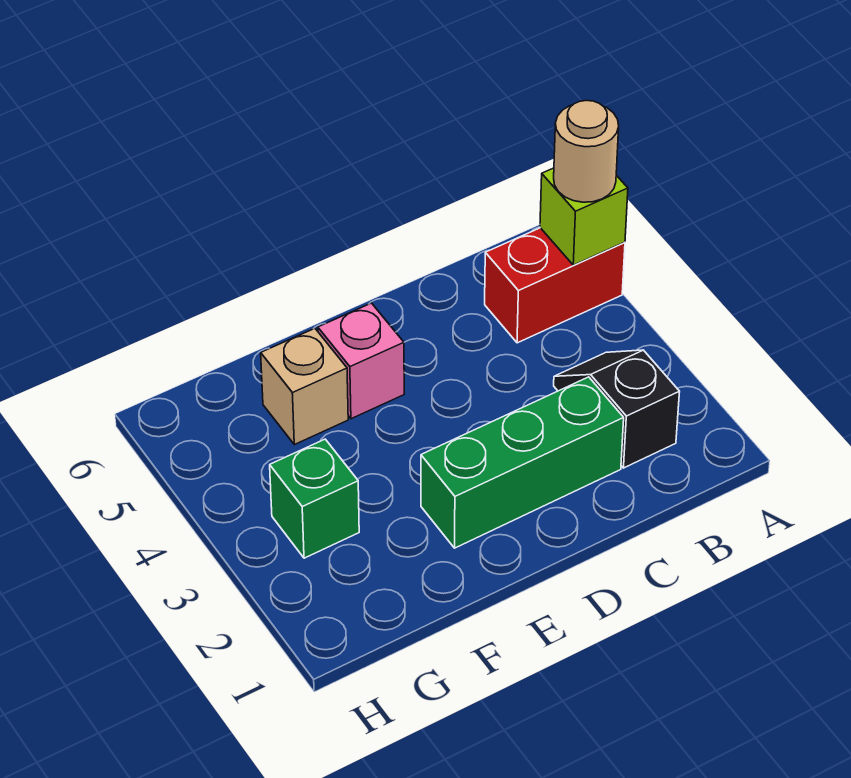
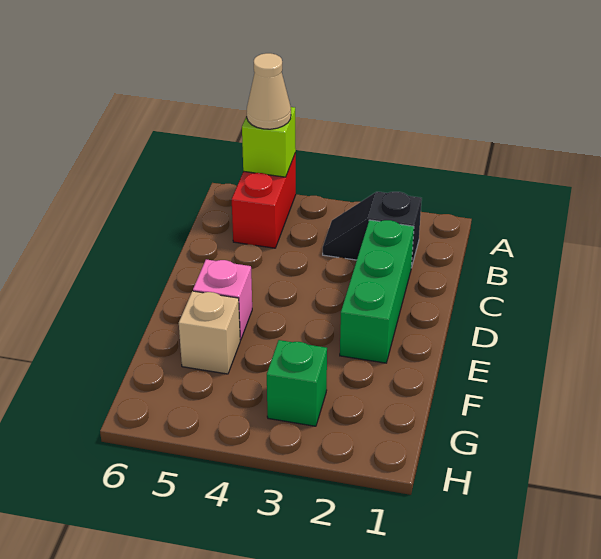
tan 1x1 round brick [554,100,619,202] -> tan 1x1 cone [247,53,291,129]

